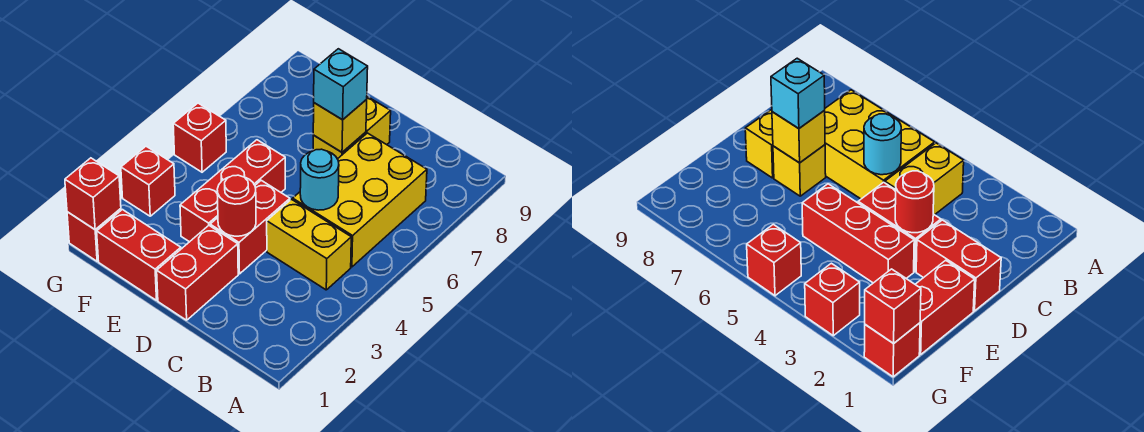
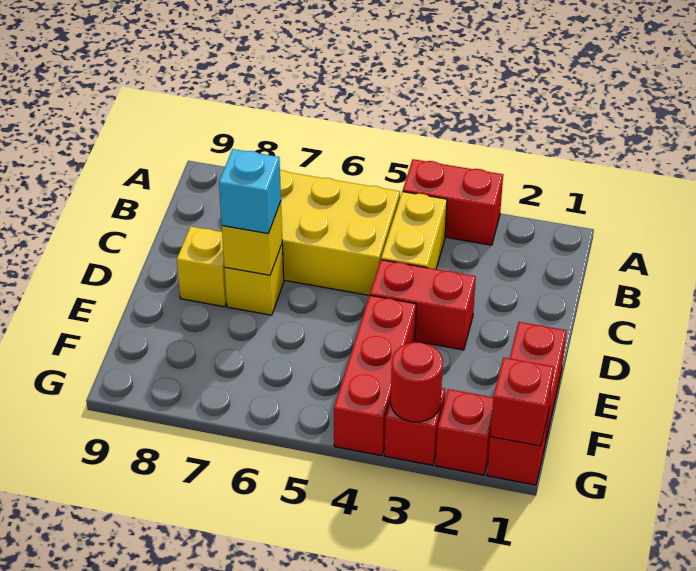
cyan 1x1 round brick [300,149,339,210] -> none
red 1x2 brick [157,226,238,320] -> red 1x2 brick moved to [403,159,503,245]
red 1x1 round brick [217,175,256,236] -> red 1x1 round brick moved to [391,342,443,422]
red 1x3 brick [180,140,285,242] -> red 1x3 brick turned to [334,295,416,456]
red 1x1 brick [173,103,226,172] -> red 1x1 brick moved to [436,389,493,475]

